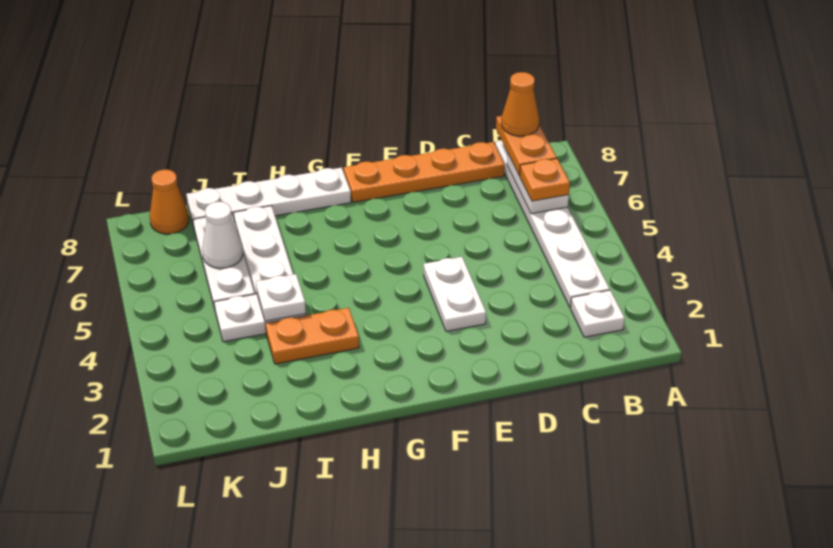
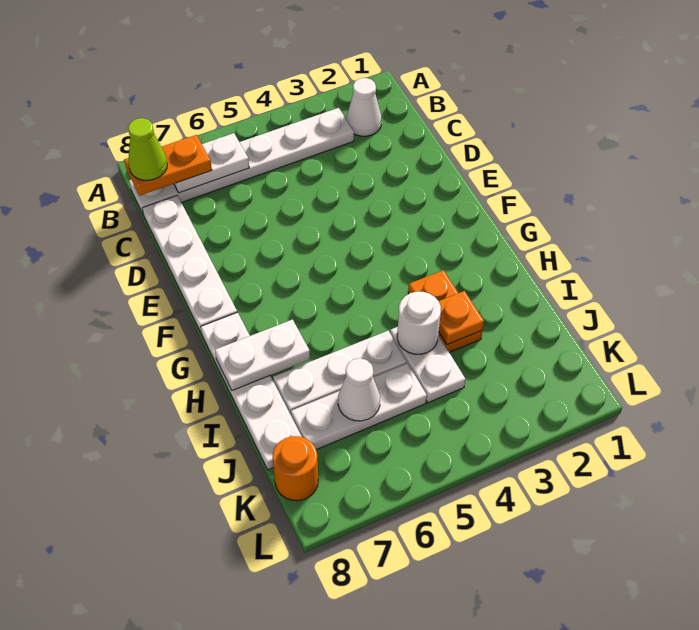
white 1x1 plate [571,290,625,337] -> white 1x1 cone [346,78,382,136]
orange 1x1 plate [520,159,570,201] -> orange 1x1 plate moved to [439,291,484,345]
orange 1x1 cone [501,72,539,136] -> lime 1x1 cone [128,118,167,180]
orange 1x4 plate [344,142,505,202] -> white 1x4 plate [142,195,237,334]
white 1x2 plate [424,257,486,331] -> white 1x2 plate moved to [215,320,310,390]
white 1x1 plate [256,274,306,321] -> white 1x1 round brick [397,292,441,354]
orange 1x1 cone [150,170,189,234] -> orange 1x1 round brick [273,436,318,501]

